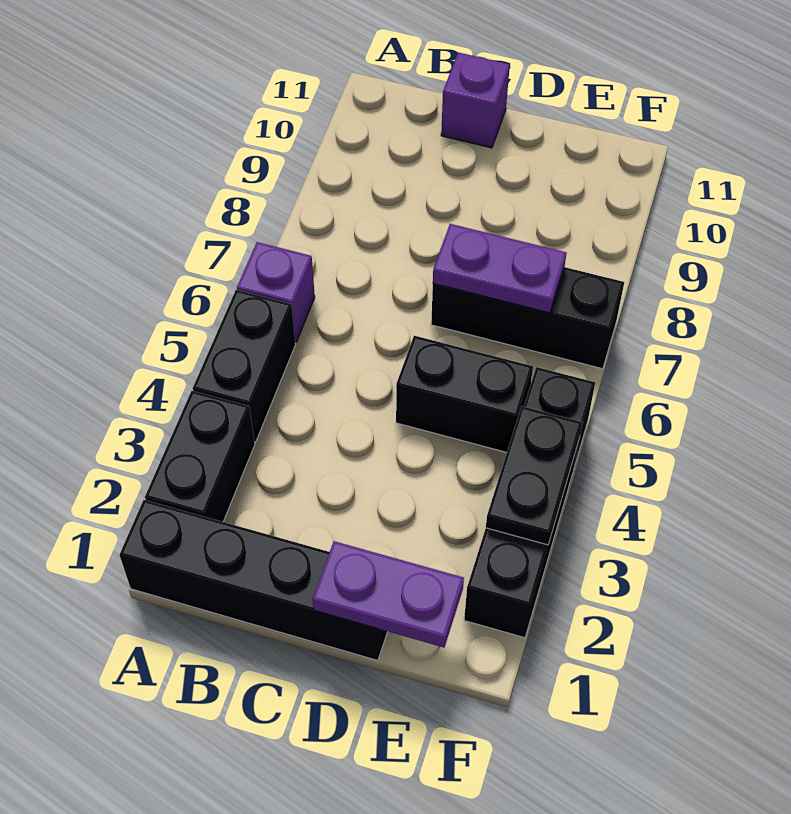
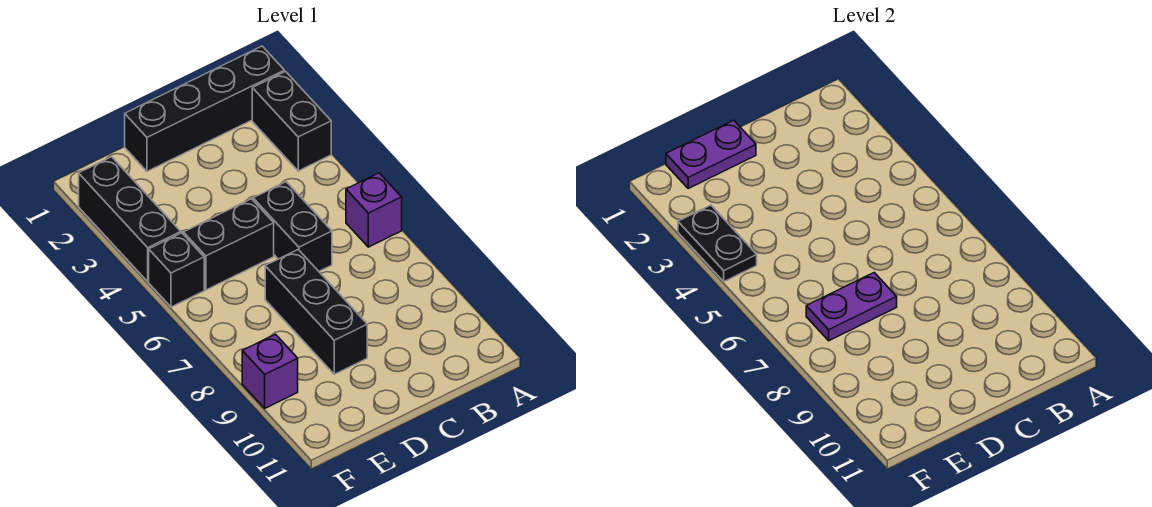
black 1x2 brick [193,290,296,442] -> black 1x2 brick moved to [253,182,332,271]
purple 1x1 brick [441,52,510,148] -> purple 1x1 brick moved to [242,334,298,408]
black 1x3 brick [431,267,624,369] -> black 1x3 brick turned to [265,250,367,374]

